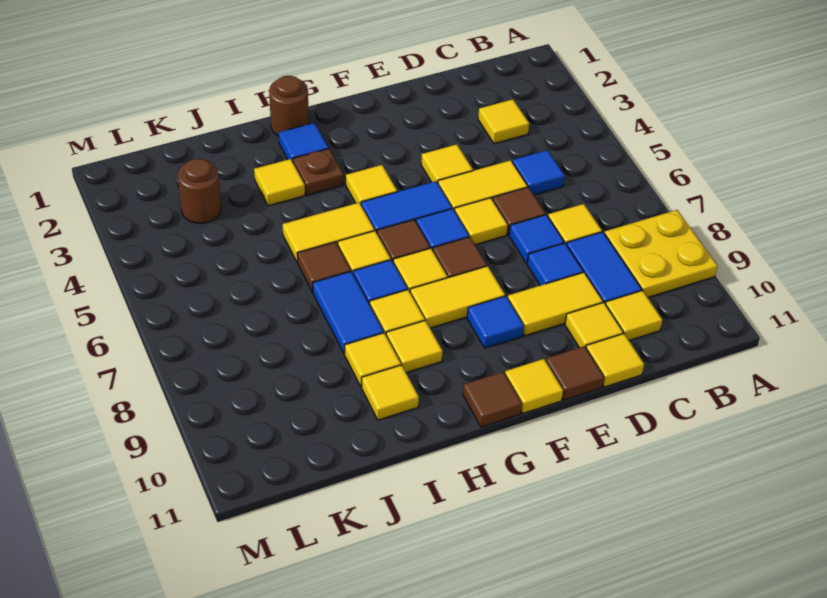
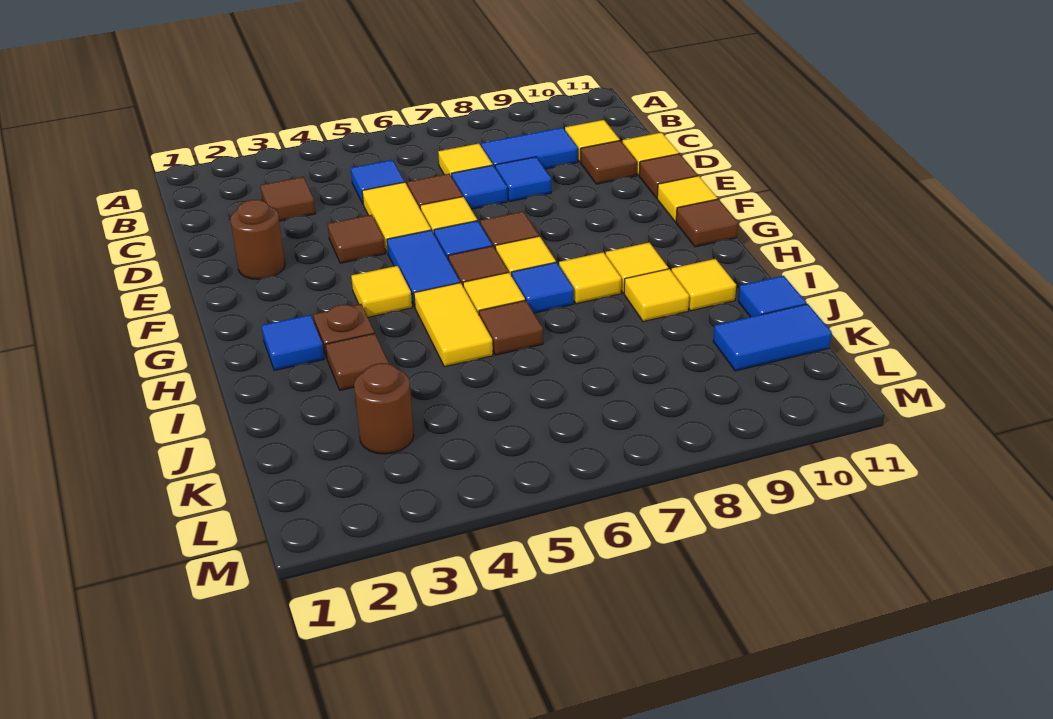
yellow 2x2 plate [604,210,717,297] -> none
yellow 1x1 tile [478,99,529,144] -> brown 1x1 tile [260,177,315,221]
yellow 1x2 tile [508,272,603,336] -> none
yellow 1x1 tile [565,303,623,348] -> brown 1x1 tile [581,140,637,184]
yellow 1x1 tile [421,144,473,183] -> brown 1x1 tile [328,215,385,263]
yellow 1x2 tile [410,266,505,328] -> none
blue 1x1 tile [467,296,524,348] -> blue 1x1 tile moved to [738,276,807,317]
brown 1x1 round brick [269,76,309,136] -> brown 1x1 round brick moved to [231,200,285,279]
yellow 1x1 tile [254,159,305,206] -> brown 1x1 tile [325,333,388,390]
blue 1x2 tile [313,272,384,354] -> blue 1x2 tile moved to [713,304,832,371]

